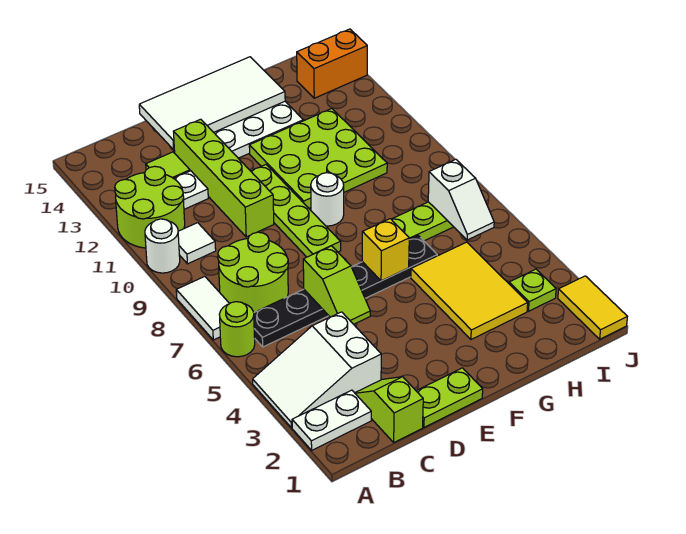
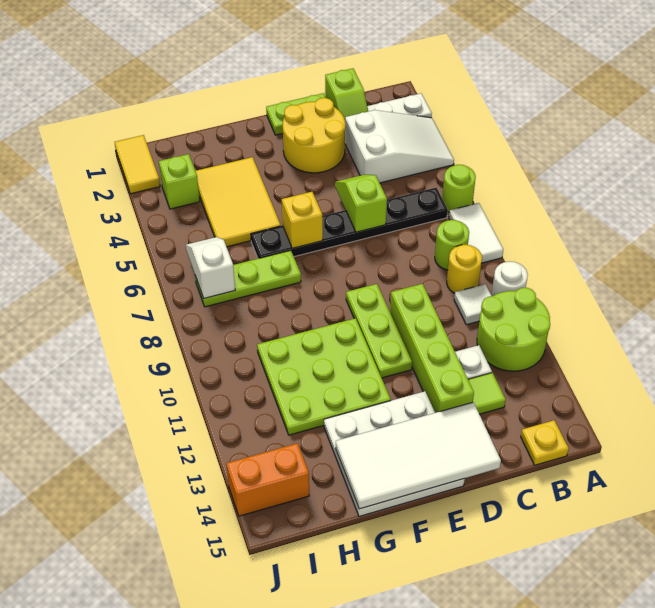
lime 2x2 round brick [218,232,288,313] -> lime 1x1 round brick [435,220,469,270]
none -> yellow 1x1 round brick [447,245,482,293]
none -> yellow 1x1 plate [521,420,569,465]
none -> yellow 2x2 round brick [283,98,345,173]
lime 1x4 plate [251,165,341,257] -> lime 1x3 plate [346,284,412,378]
white 1x1 round brick [311,173,344,226] -> none
lime 1x1 plate [509,269,556,311] -> lime 1x1 brick [159,154,200,209]

